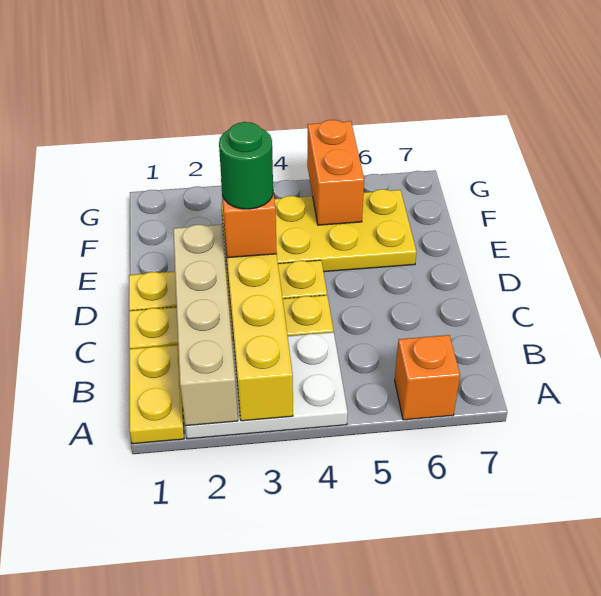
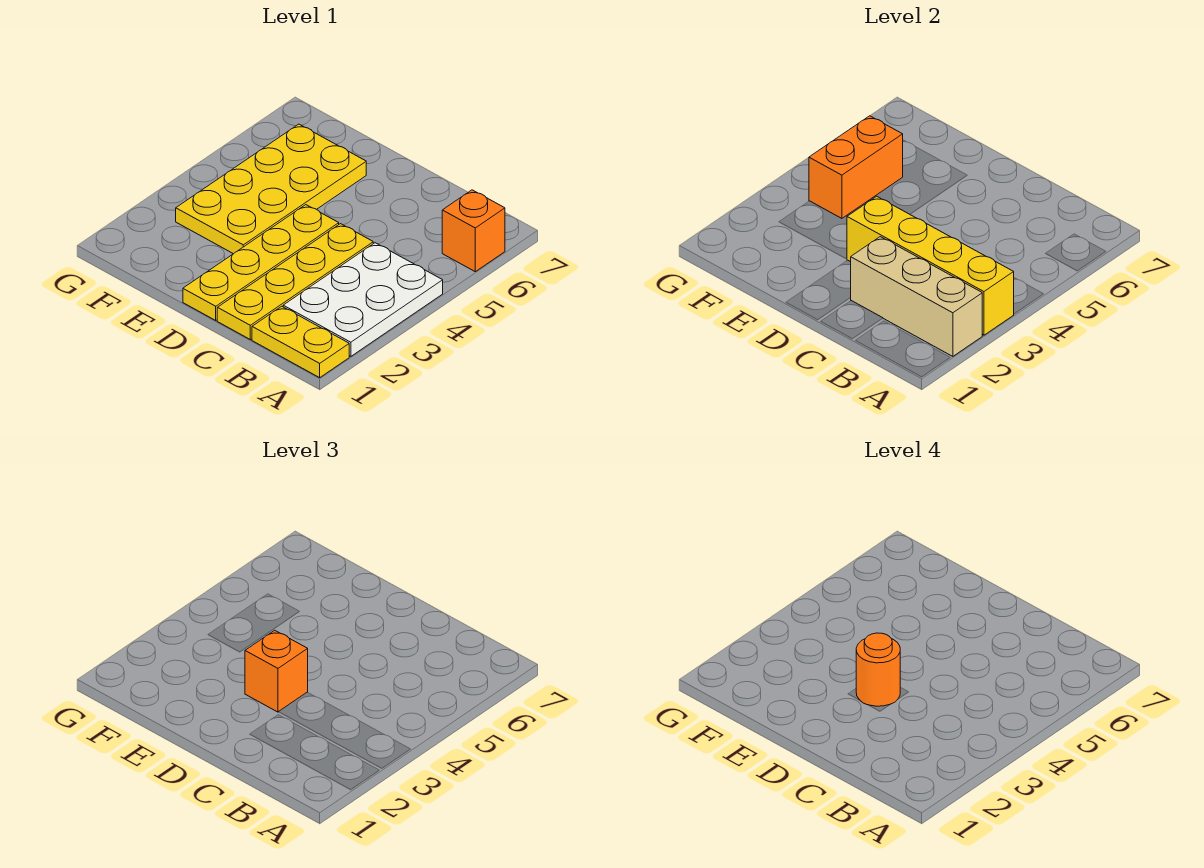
tan 1x4 brick [173,225,238,426] -> tan 1x3 brick [850,237,983,356]
green 1x1 round brick [219,122,273,209] -> orange 1x1 round brick [856,633,900,706]
orange 1x2 brick [307,120,364,225] -> orange 1x2 brick turned to [809,116,903,218]

